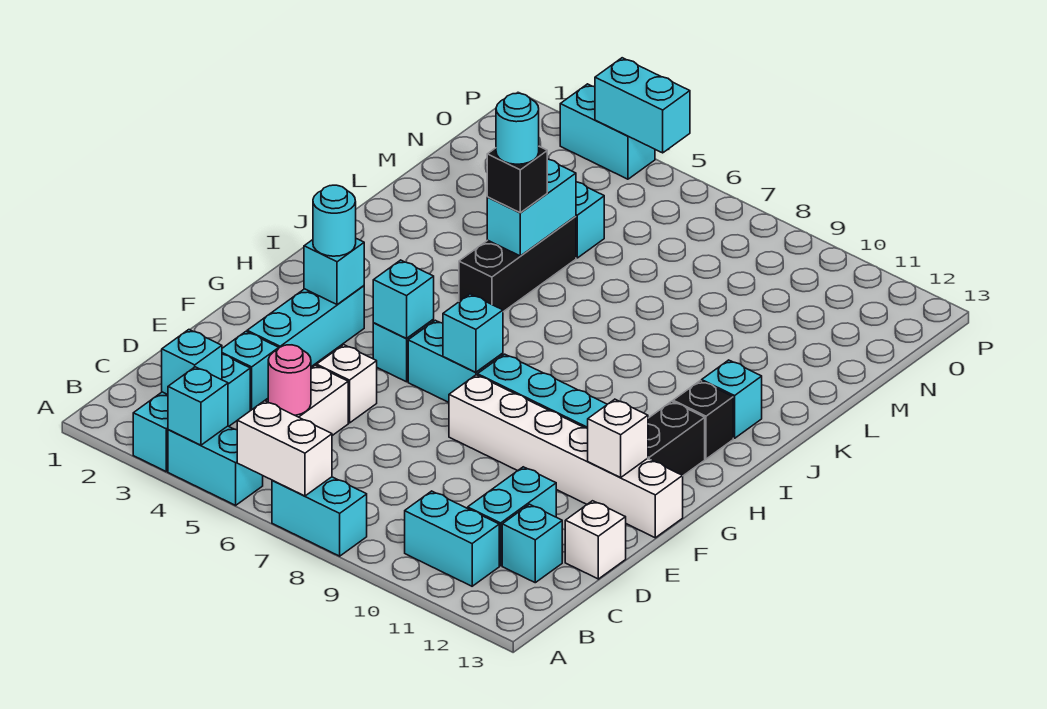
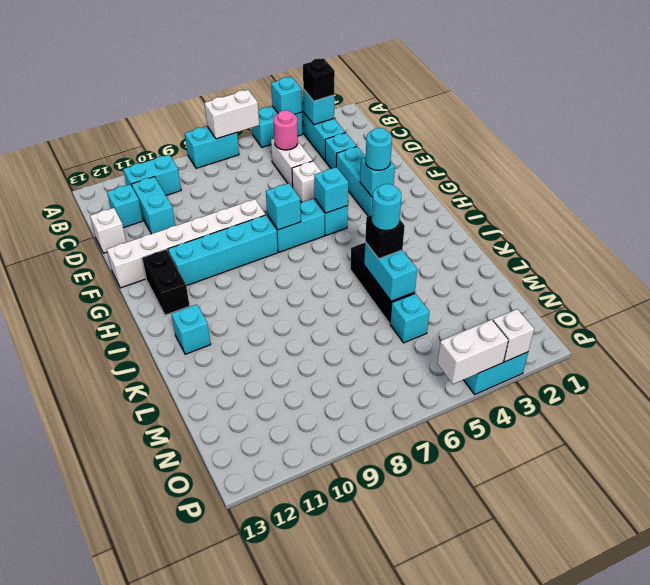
white 1x1 brick [588,399,648,477] -> white 1x1 brick moved to [493,309,534,362]
black 1x1 brick [673,381,733,459] -> black 1x1 brick moved to [303,58,335,101]
cyan 1x2 brick [595,58,690,153] -> white 1x2 brick [437,320,508,384]

